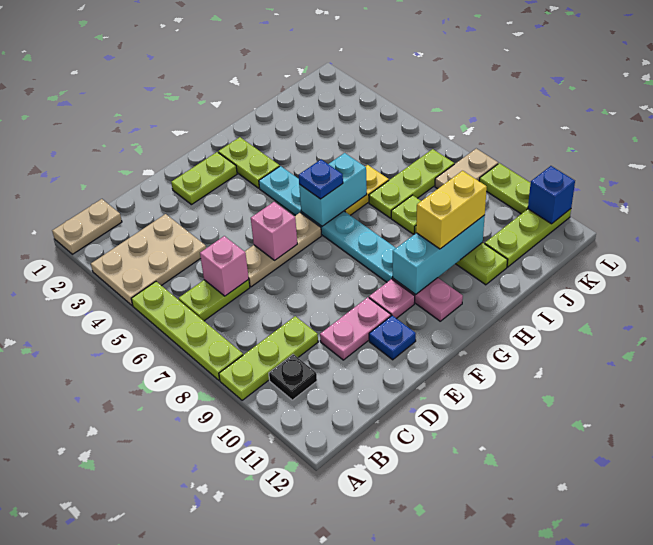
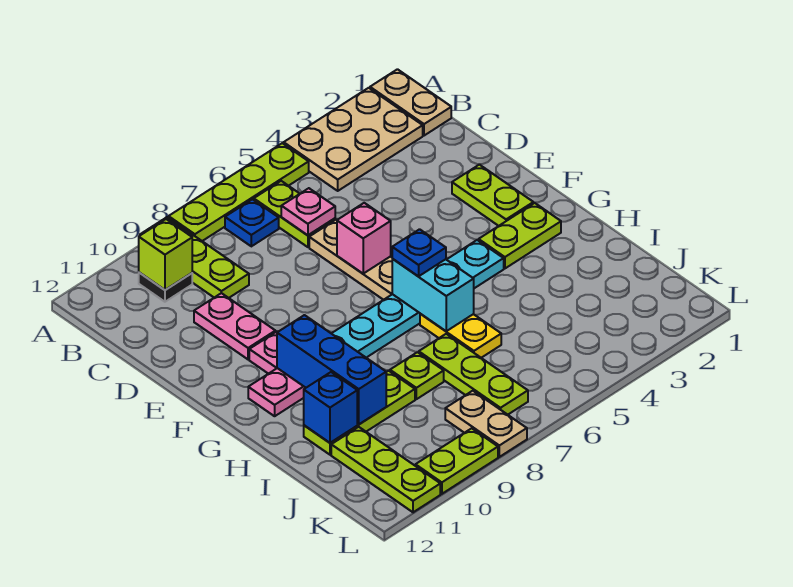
tan 2x3 plate [91,214,206,306] -> tan 2x3 plate turned to [284,88,423,191]
none -> lime 1x1 brick [139,219,192,290]
pink 1x1 brick [200,236,249,296] -> pink 1x1 plate [281,188,335,235]
blue 1x1 plate [369,316,416,360] -> blue 1x1 plate moved to [225,199,279,246]
cyan 1x3 brick [393,215,485,295] -> blue 1x3 brick [277,315,386,424]
yellow 1x2 brick [416,171,487,249] -> none
blue 1x1 brick [528,166,575,224] -> blue 1x1 brick moved to [304,372,357,443]

